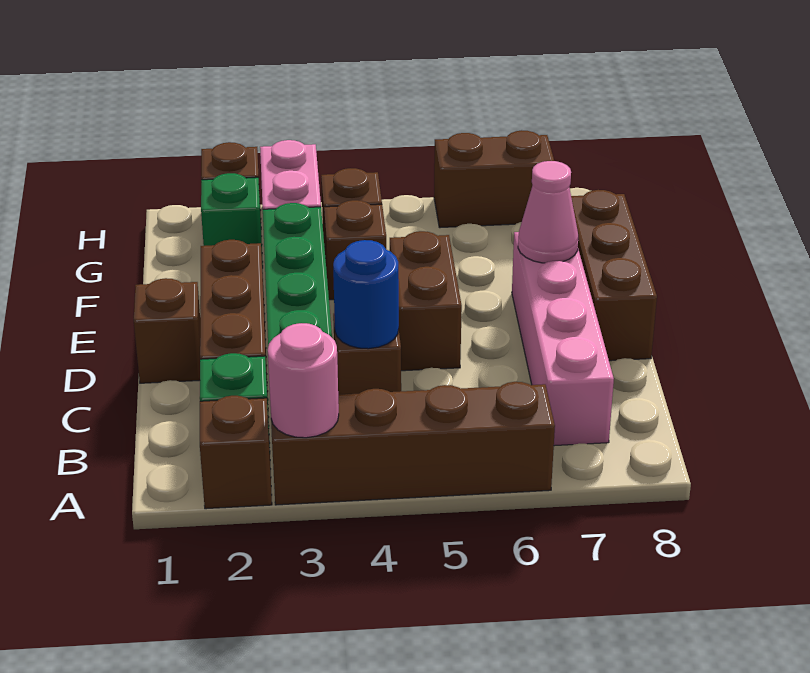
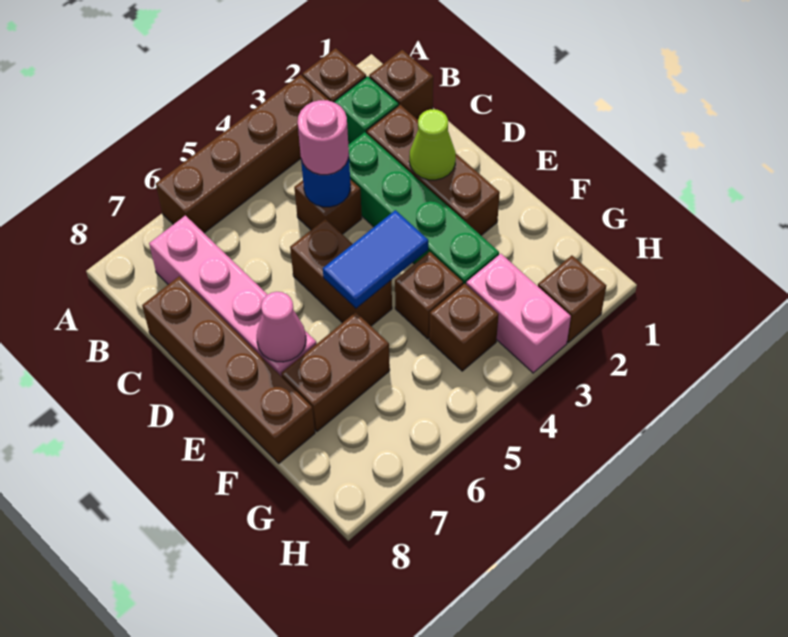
pink 1x1 round brick [268,323,339,438] -> pink 1x1 round brick moved to [298,100,349,175]
brown 1x1 brick [134,278,200,383] -> brown 1x1 brick moved to [369,50,433,120]
none -> lime 1x1 cone [409,109,456,180]
brown 1x3 brick [571,190,657,361] -> brown 1x4 brick [142,276,315,463]
none -> blue 1x2 tile [323,210,428,308]
green 1x1 brick [201,173,263,268] -> none
brown 1x2 brick [434,130,554,228] -> brown 1x2 brick moved to [281,312,390,431]

